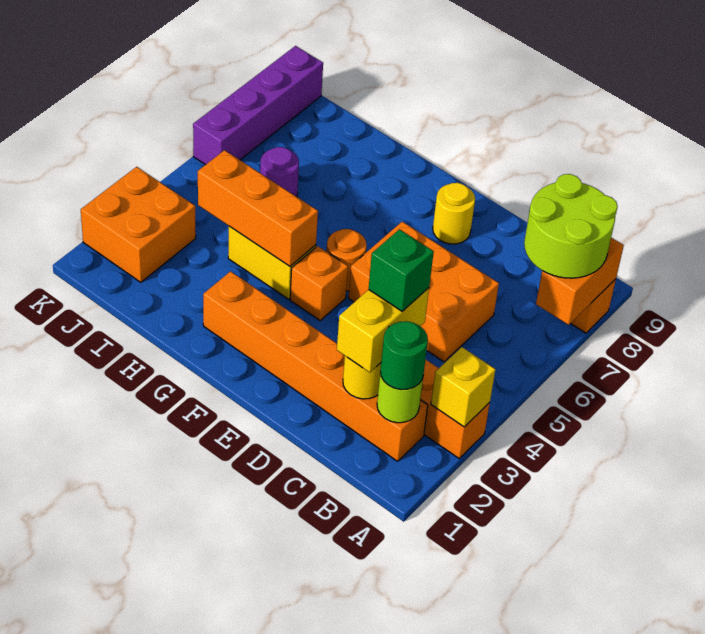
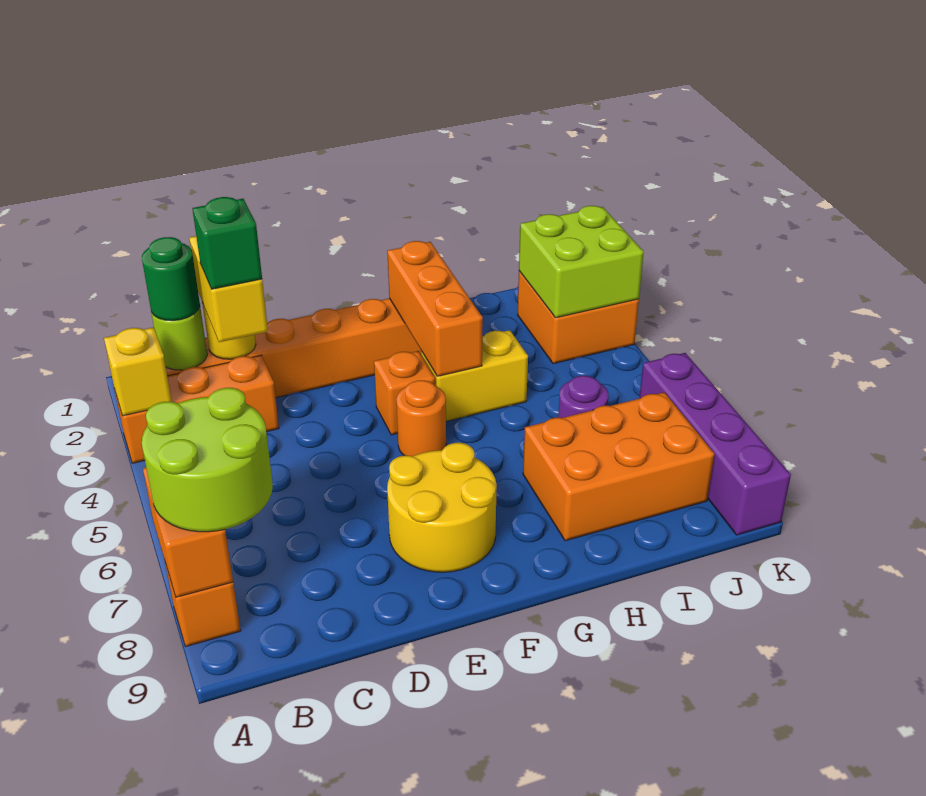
orange 2x3 brick [348,222,499,362] -> orange 2x3 brick moved to [523,392,714,541]
yellow 1x1 round brick [433,183,475,244] -> yellow 2x2 round brick [387,443,497,572]
orange 1x3 brick [198,150,318,266] -> orange 1x3 brick turned to [387,241,483,376]
none -> lime 2x2 brick [519,206,644,318]

